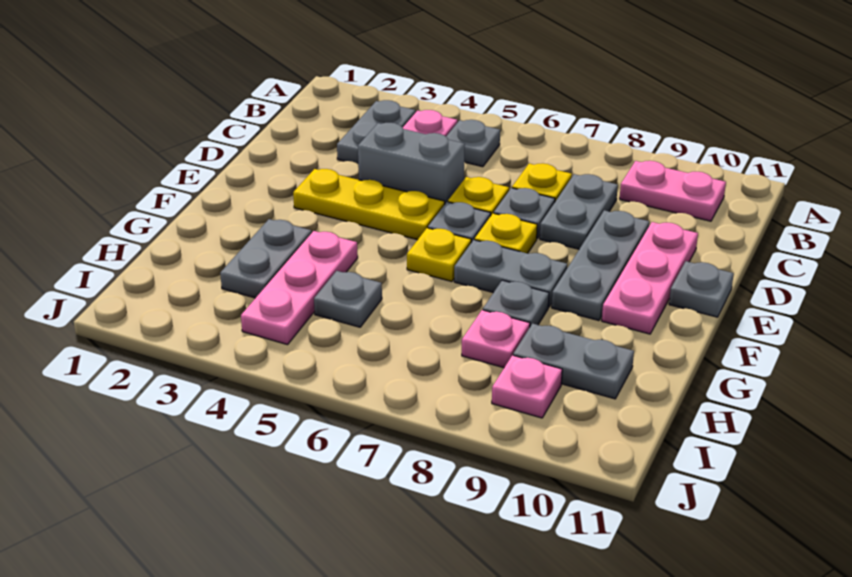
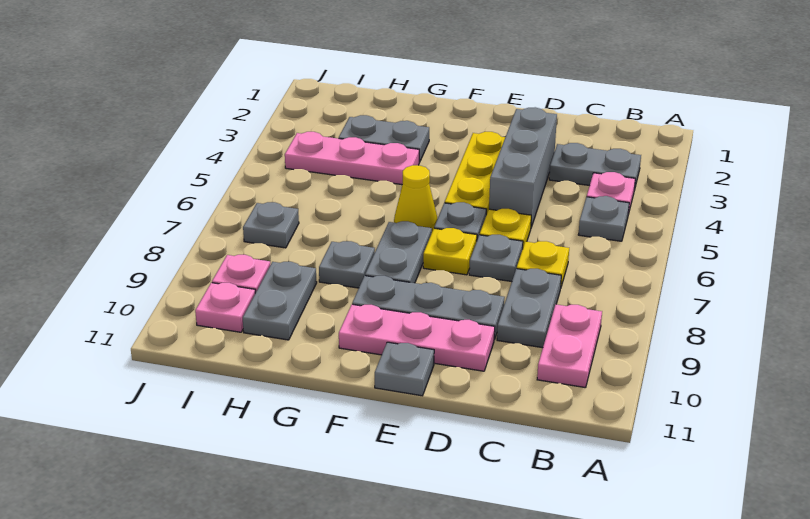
grey 1x2 plate [540,174,618,249] -> grey 1x2 plate turned to [497,269,561,348]
grey 1x2 brick [358,123,465,204] -> grey 1x3 brick [489,107,557,227]
yellow 1x1 plate [407,228,471,282] -> yellow 1x1 cone [394,165,437,233]
grey 1x1 plate [314,271,382,327] -> grey 1x1 plate moved to [243,202,299,248]
pink 1x1 plate [462,310,530,368] -> pink 1x1 plate moved to [195,283,255,332]

